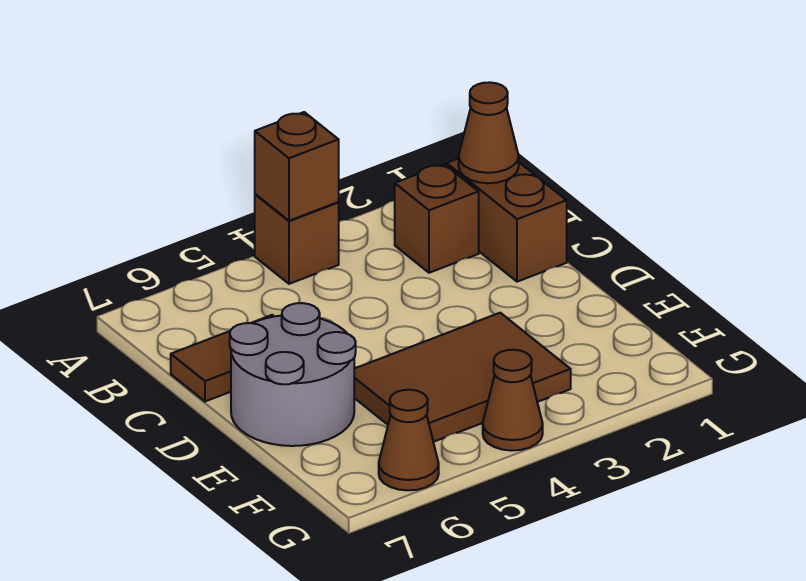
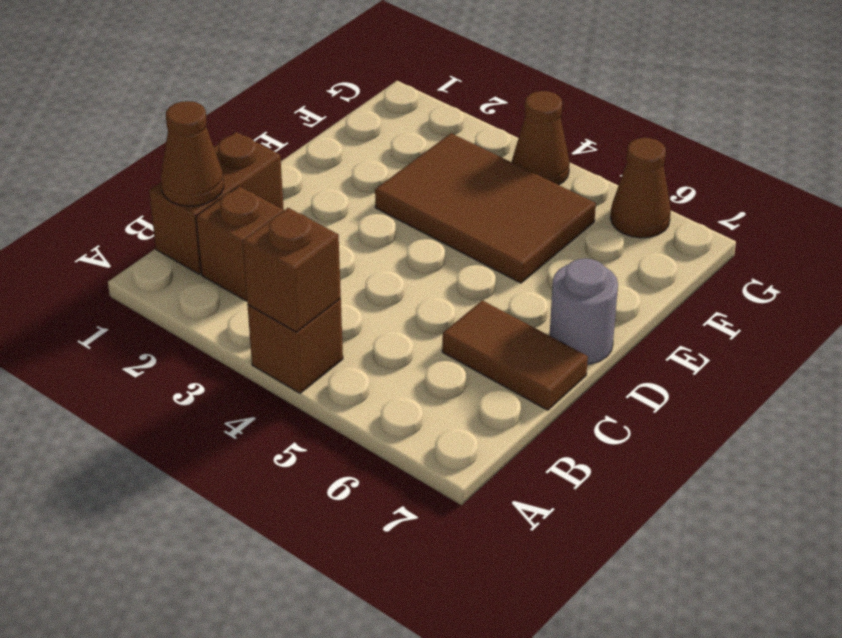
grey 2x2 round brick [230,303,356,446] -> grey 1x1 round brick [550,258,618,364]

